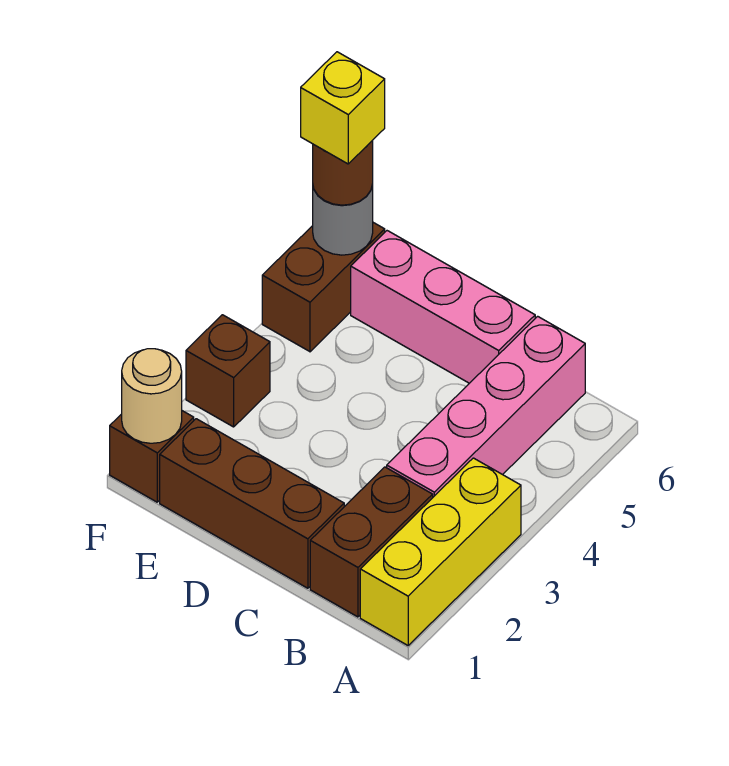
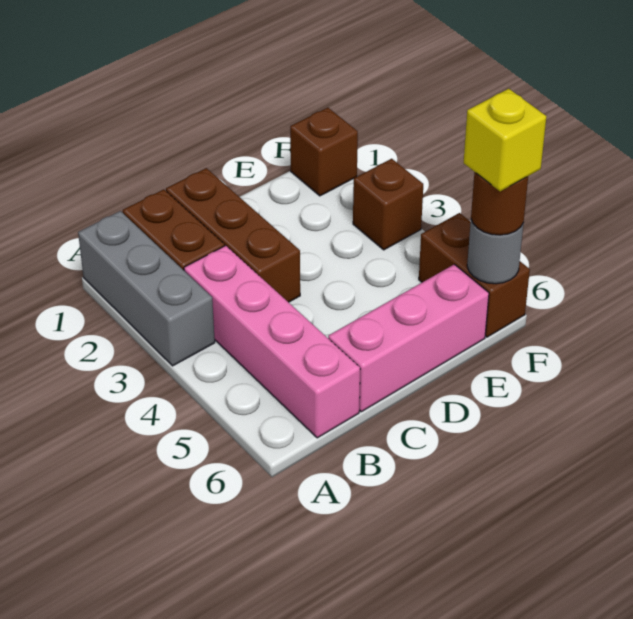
yellow 1x3 brick [360,458,521,645] -> grey 1x3 brick [78,211,215,366]
brown 1x3 brick [160,419,344,588] -> brown 1x3 brick turned to [166,168,300,302]
tan 1x1 round brick [122,349,182,443] -> none

